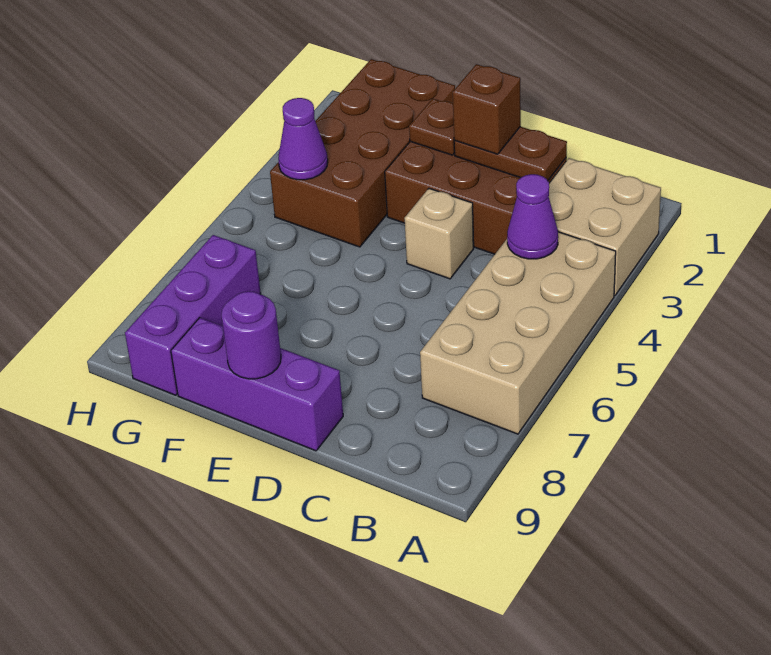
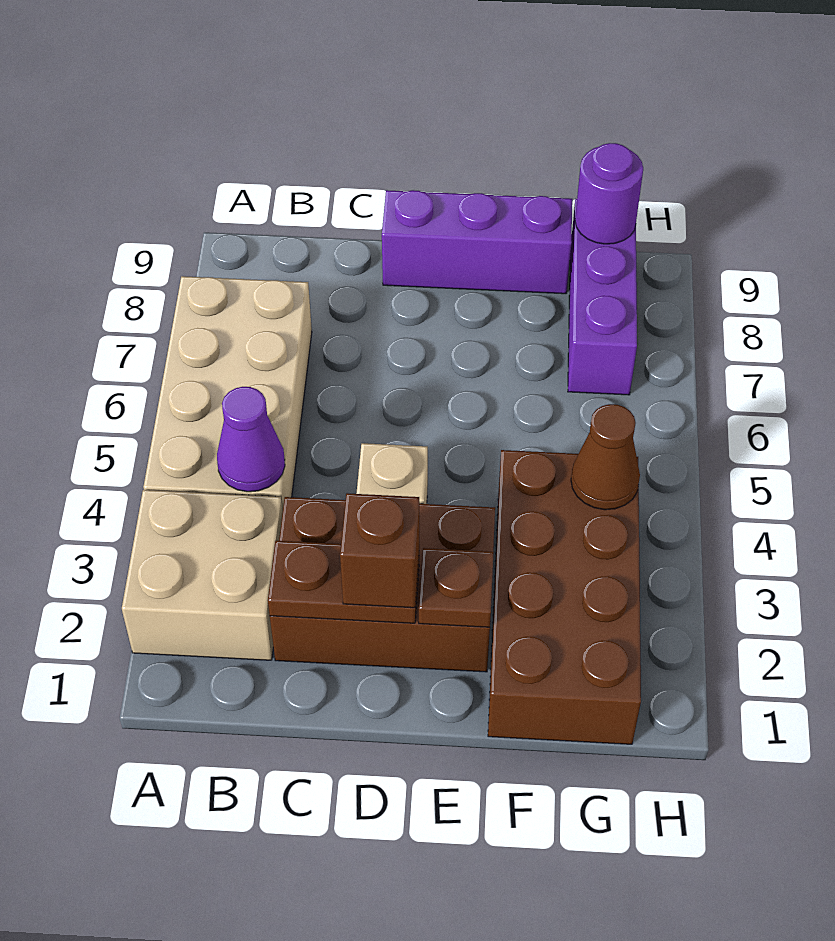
purple 1x1 round brick [221,291,281,379] -> purple 1x1 round brick moved to [575,143,643,244]
purple 1x1 cone [278,98,328,180] -> brown 1x1 cone [571,404,640,510]

